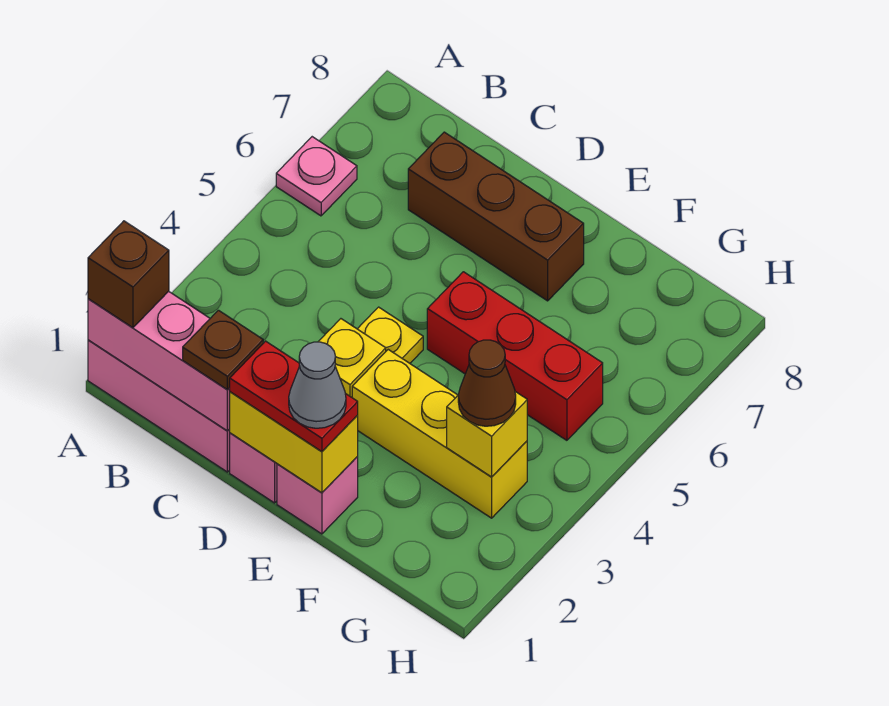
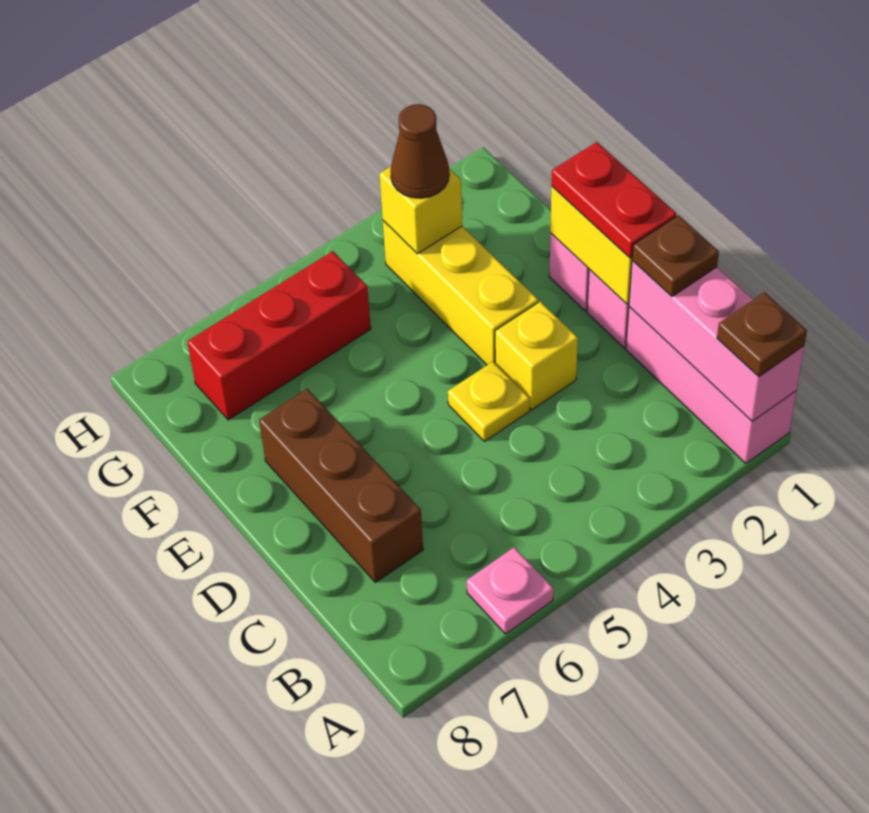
brown 1x1 brick [88,221,169,328] -> brown 1x1 plate [717,292,807,377]
grey 1x1 cone [289,342,346,428] -> none
red 1x3 brick [427,272,603,440] -> red 1x3 brick turned to [187,251,371,420]

